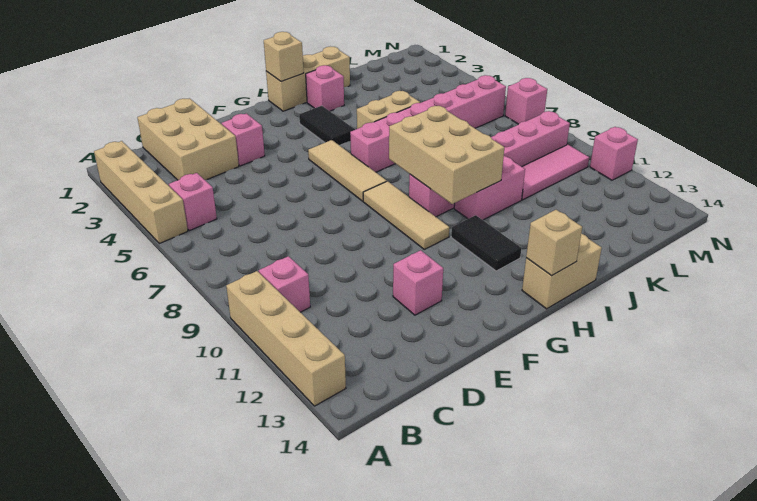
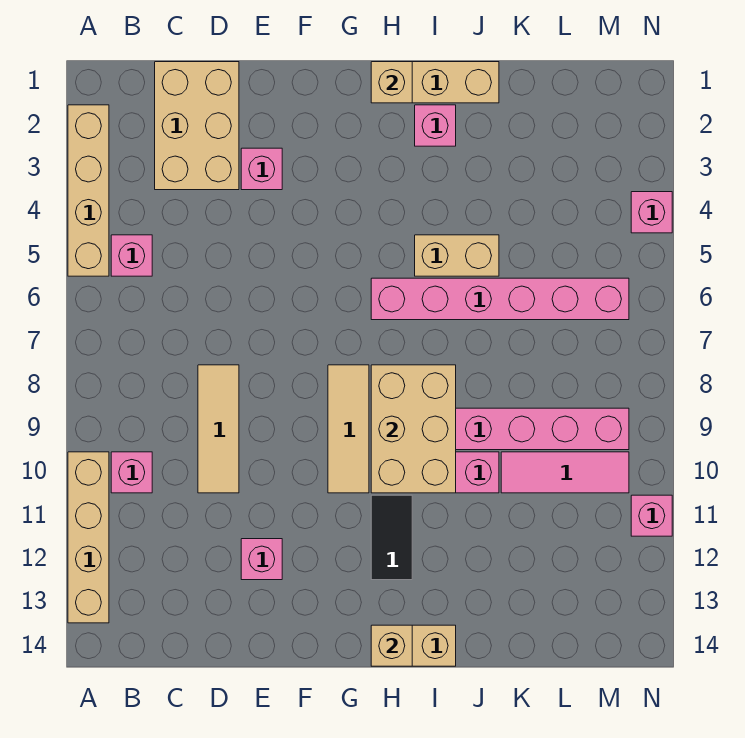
tan 1x3 tile [308,140,387,201] -> tan 1x3 tile moved to [198,365,239,493]
black 1x2 tile [299,106,355,146] -> none
pink 1x1 brick [505,78,547,124] -> pink 1x1 brick moved to [631,192,672,233]

